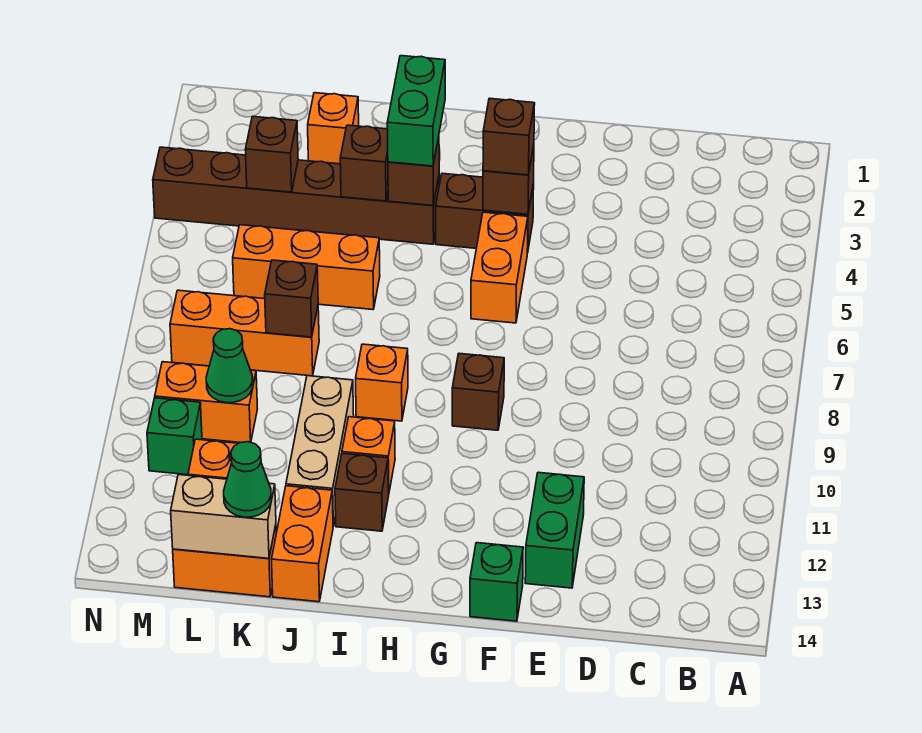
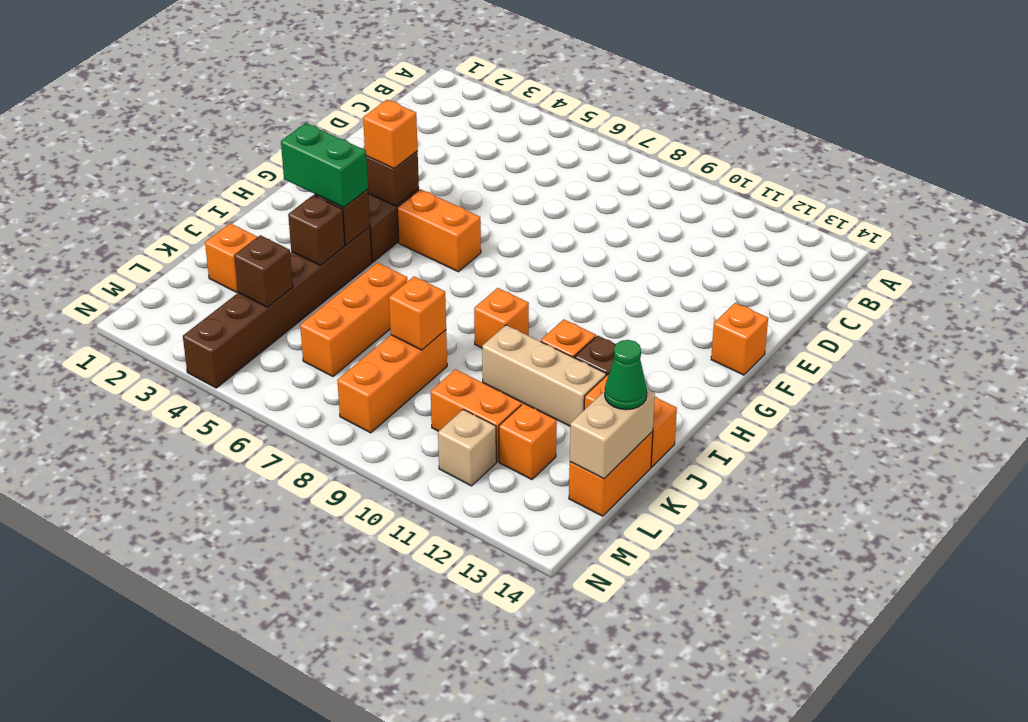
green 1x2 brick [525,472,584,588] -> none
green 1x1 brick [470,543,523,621] -> orange 1x1 brick [711,303,768,375]
brown 1x1 brick [483,98,535,175] -> orange 1x1 brick [363,100,418,168]
brown 1x1 brick [452,354,504,430] -> none
brown 1x1 brick [265,260,318,337] -> orange 1x1 brick [389,277,446,350]
orange 1x2 brick [155,362,258,442] -> orange 1x2 brick turned to [431,369,522,462]
green 1x1 cone [206,329,253,403] -> none
green 1x1 brick [147,398,202,475] -> tan 1x1 brick [438,409,496,486]

